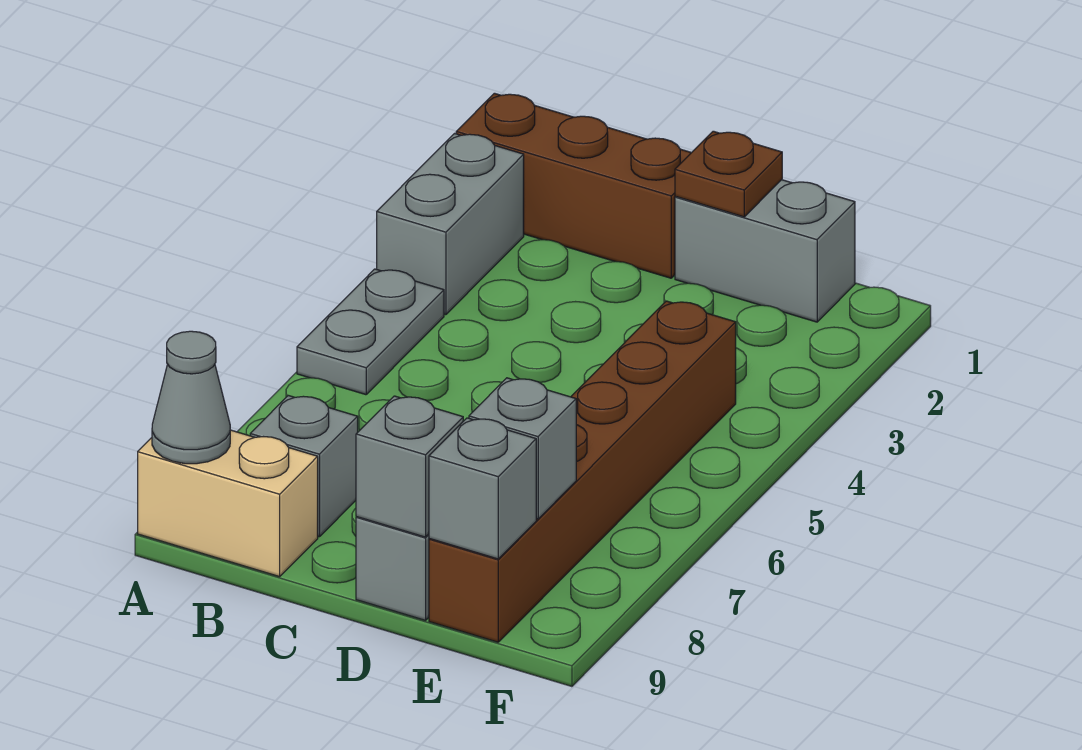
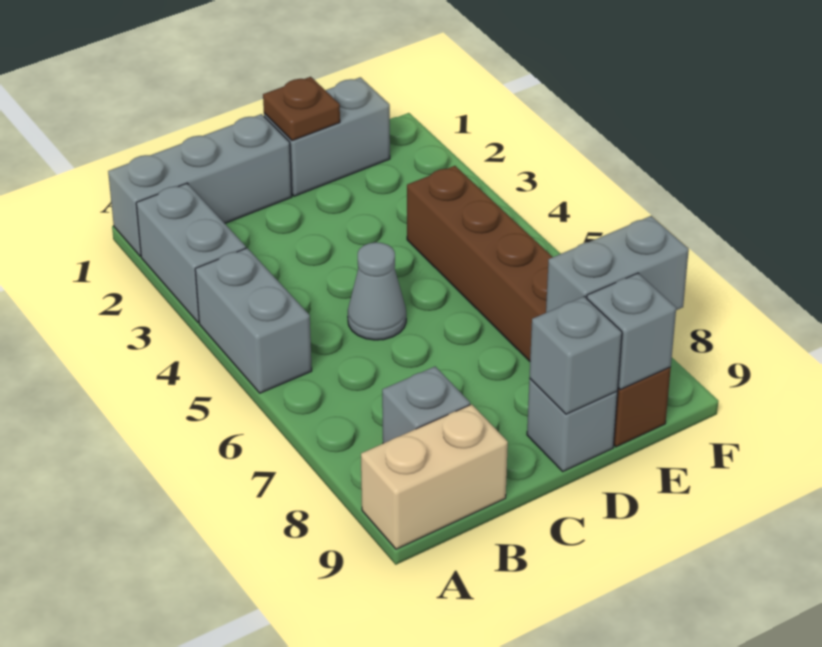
brown 1x3 brick [456,93,691,278] -> grey 1x3 brick [108,114,292,256]
grey 1x2 plate [297,269,444,395] -> grey 1x2 brick [195,248,312,393]
grey 1x1 cone [152,331,230,464] -> grey 1x1 cone moved to [348,242,406,340]
grey 1x1 brick [469,378,576,519] -> grey 1x2 brick [546,216,689,313]

